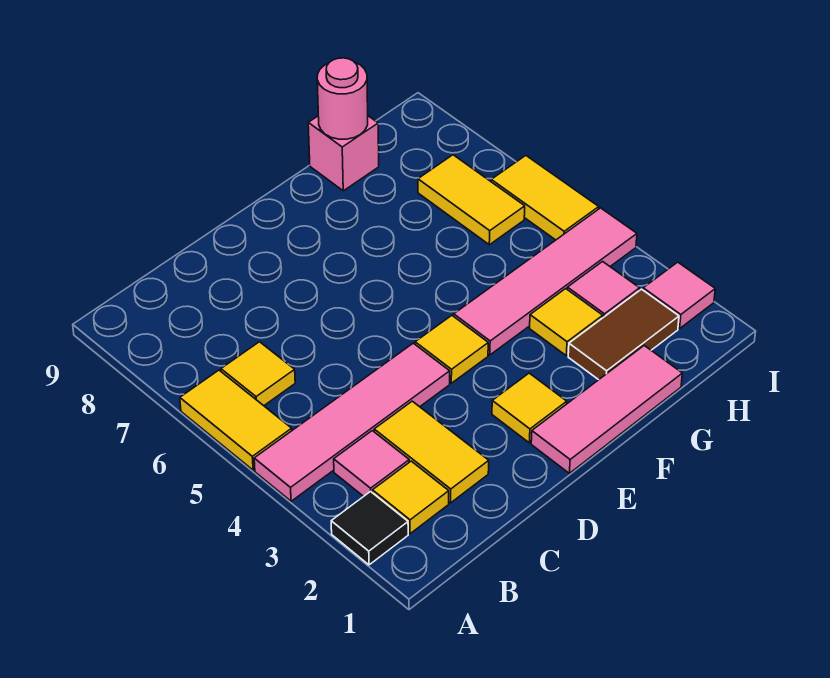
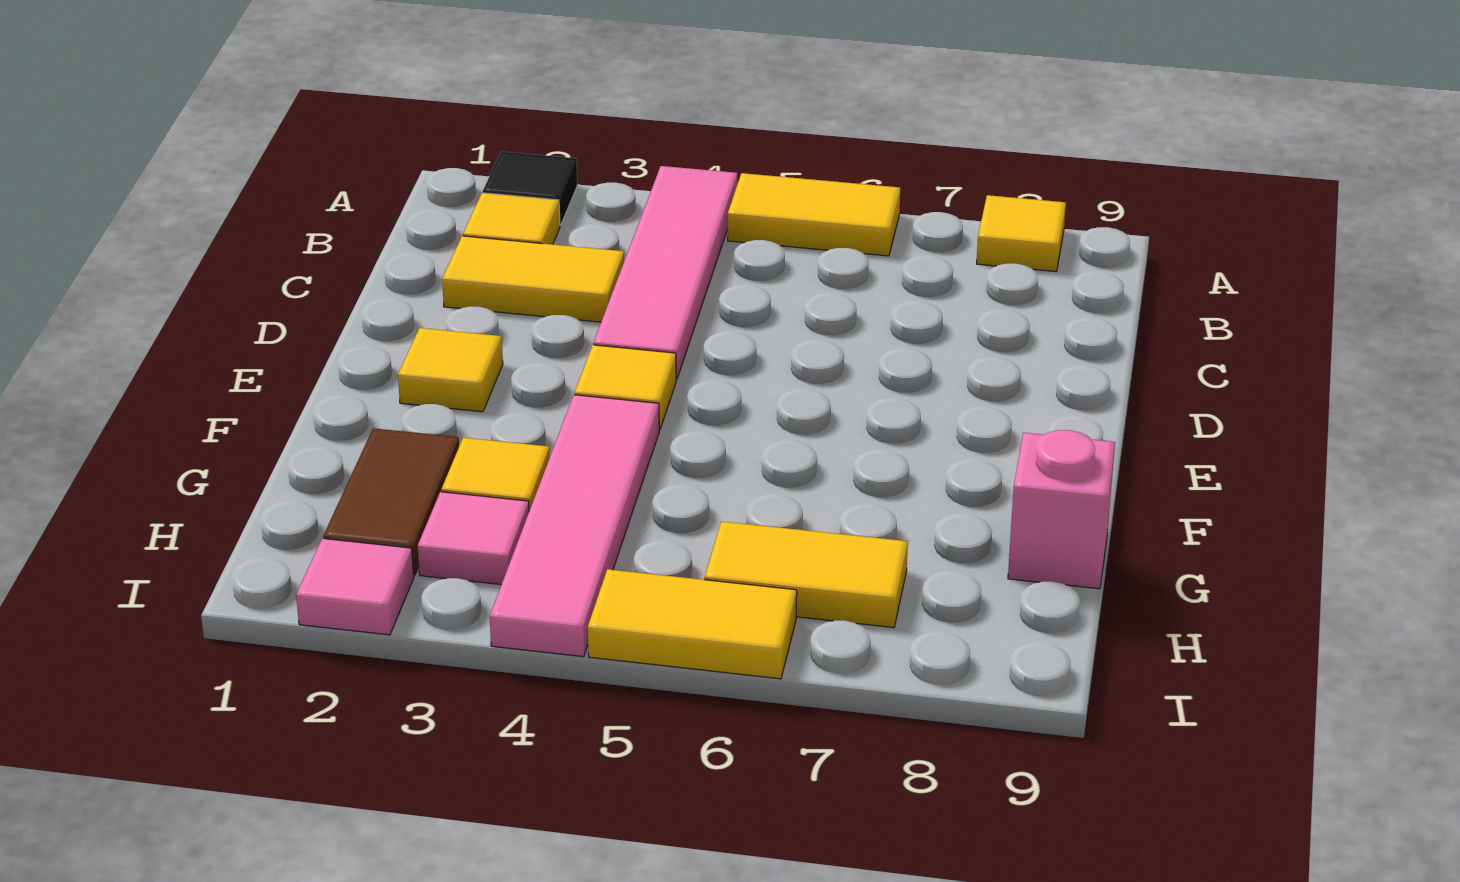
pink 1x1 tile [334,431,409,496] -> none
yellow 1x1 tile [221,342,295,406] -> yellow 1x1 tile moved to [977,195,1066,272]
pink 1x3 tile [531,346,682,473] -> none
pink 1x1 round brick [317,58,368,139] -> none

